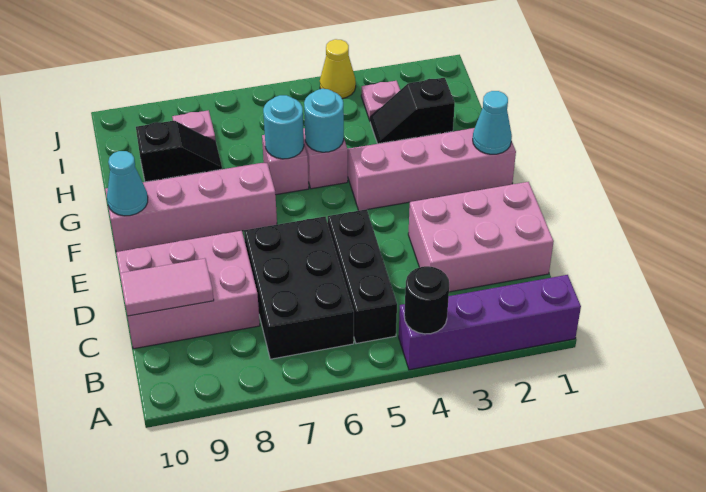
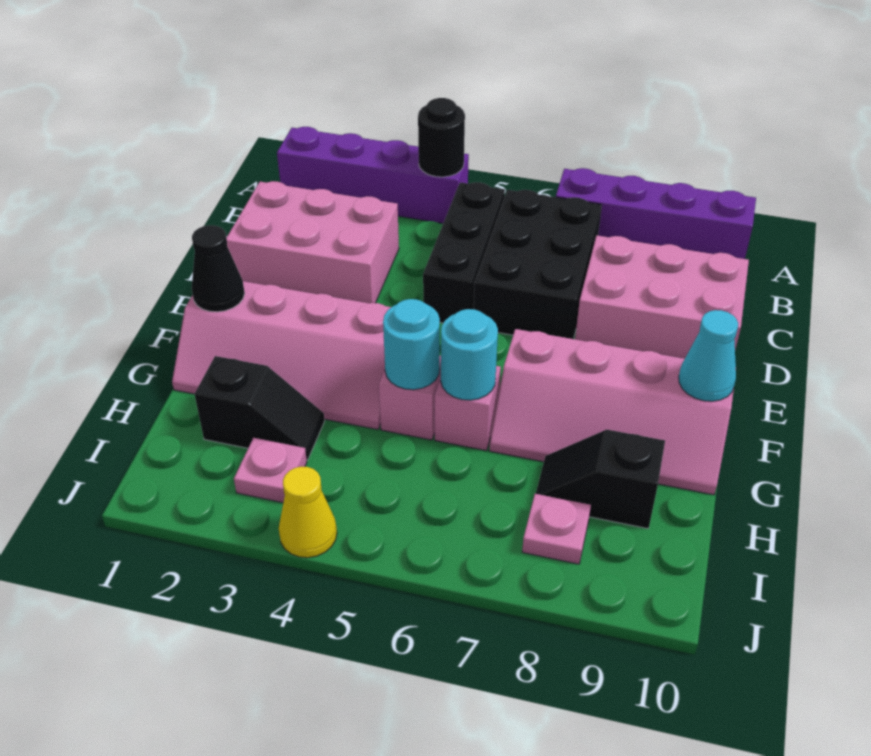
none -> purple 1x4 brick [556,168,756,259]
pink 1x2 tile [120,258,214,316] -> none
cyan 1x1 cone [473,91,512,154] -> black 1x1 cone [192,225,245,312]

